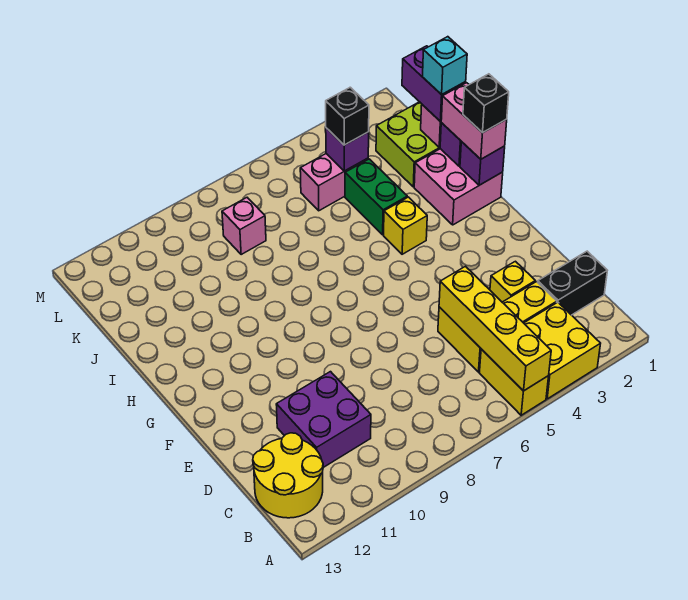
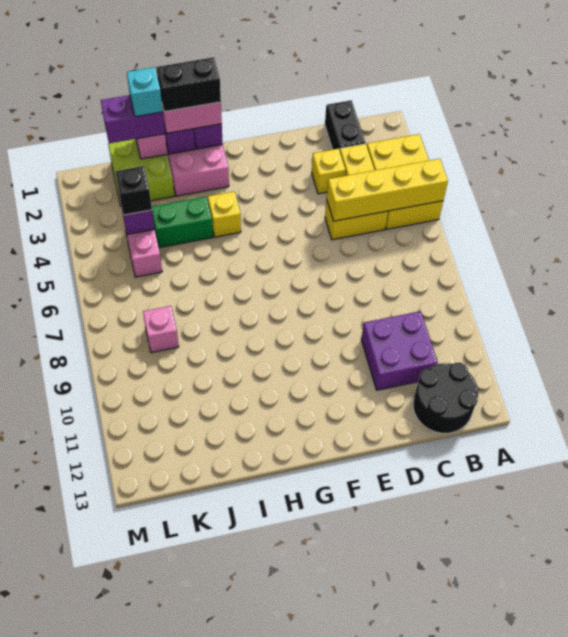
yellow 2x2 round brick [253,433,323,518] -> black 2x2 round brick [413,363,478,433]
black 1x1 brick [463,74,509,133] -> black 1x2 brick [157,57,221,112]

